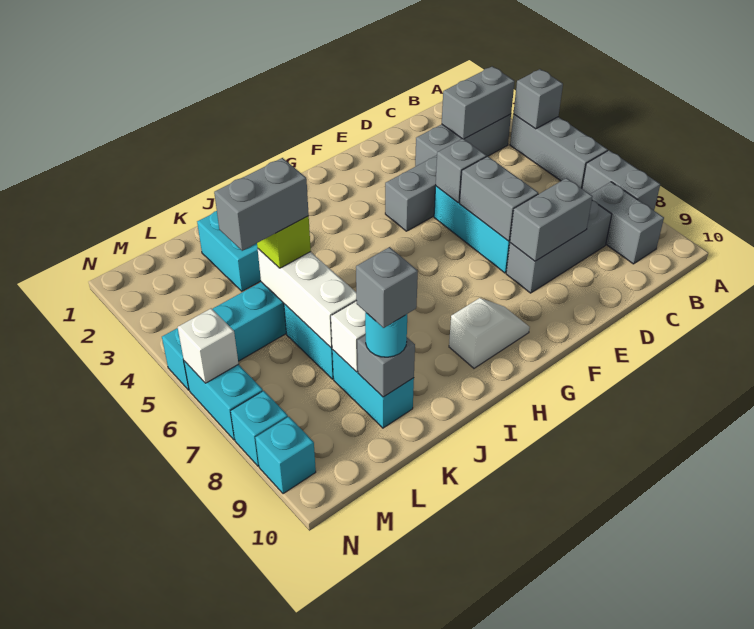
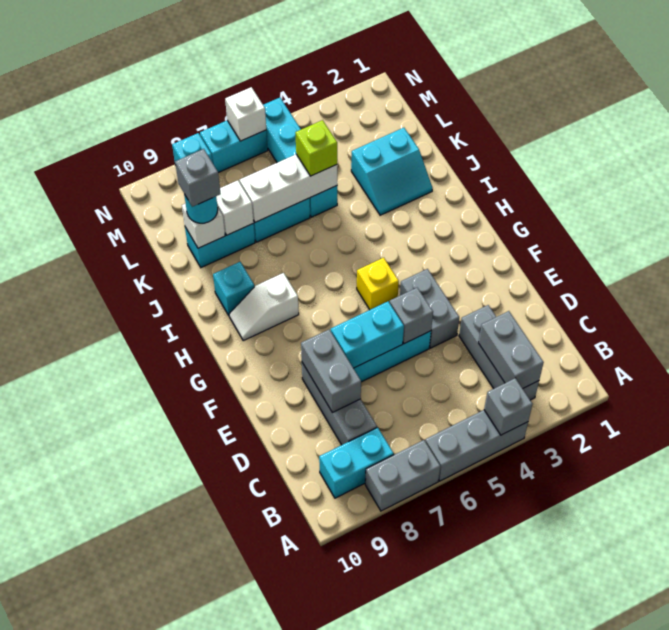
grey 1x2 brick [590,182,664,264] -> cyan 1x2 brick [319,427,394,498]
grey 1x2 brick [460,156,538,241] -> cyan 1x2 brick [331,302,404,368]
none -> yellow 1x1 brick [357,258,399,310]
white 1x2 slope [449,298,530,368] -> white 1x2 slope turned to [229,273,299,341]
grey 1x2 brick [214,158,309,251] -> none
grey 1x1 brick [357,335,415,397] -> white 1x1 brick [182,204,225,248]
cyan 1x1 brick [255,417,316,494] -> cyan 1x1 brick moved to [213,262,254,315]

